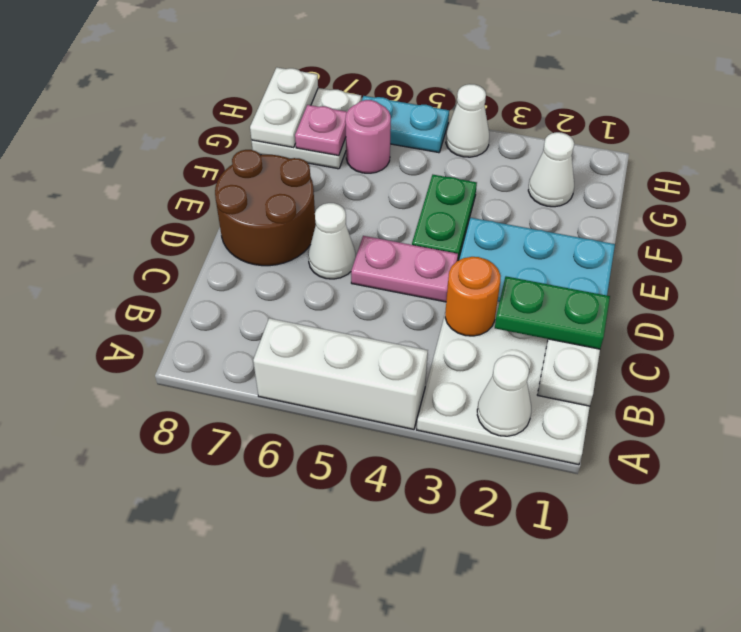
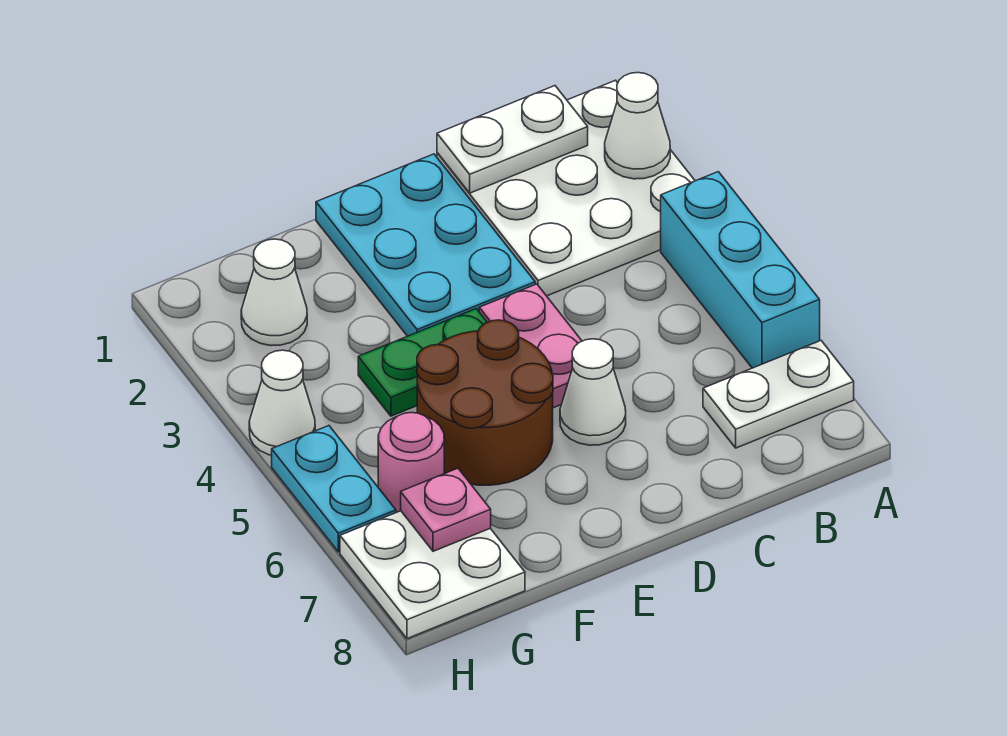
white 1x3 brick [253,318,428,429] -> cyan 1x3 brick [661,172,820,368]
green 1x2 plate [495,276,610,349] -> none
orange 1x1 round brick [445,257,501,336] -> none
brown 2x2 round brick [215,150,316,266] -> brown 2x2 round brick moved to [417,320,553,485]
white 1x2 plate [250,68,318,147] -> white 1x2 plate moved to [703,341,854,448]

